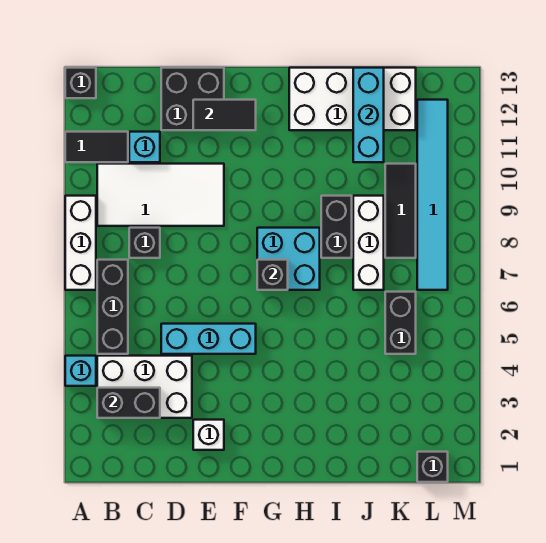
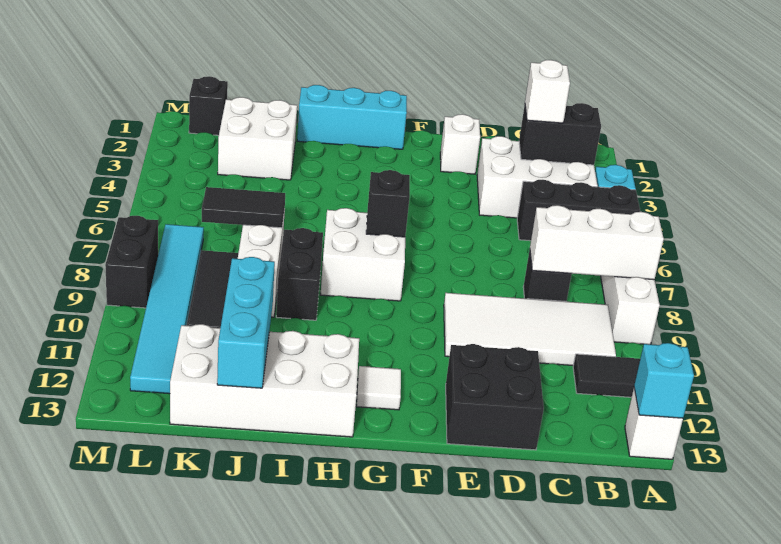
none -> white 1x3 brick [530,205,664,280]
black 1x1 brick [65,68,96,98] -> white 1x1 brick [625,389,683,459]
black 1x3 brick [97,260,128,354] -> black 1x3 brick turned to [517,180,640,241]
none -> white 1x1 brick [525,60,570,123]
cyan 1x1 brick [129,132,160,162] -> cyan 1x1 brick moved to [634,343,694,418]
cyan 1x3 brick [161,324,256,354] -> cyan 1x3 brick moved to [297,85,407,149]
black 1x2 tile [193,100,256,130] -> black 1x2 tile moved to [202,187,285,228]
cyan 2x2 brick [257,228,320,290] -> white 2x2 brick [321,208,405,301]
none -> white 1x1 tile [357,366,401,410]
none -> white 2x2 brick [218,97,297,180]
black 1x2 brick [385,292,416,354] -> black 1x2 brick moved to [105,216,158,308]

